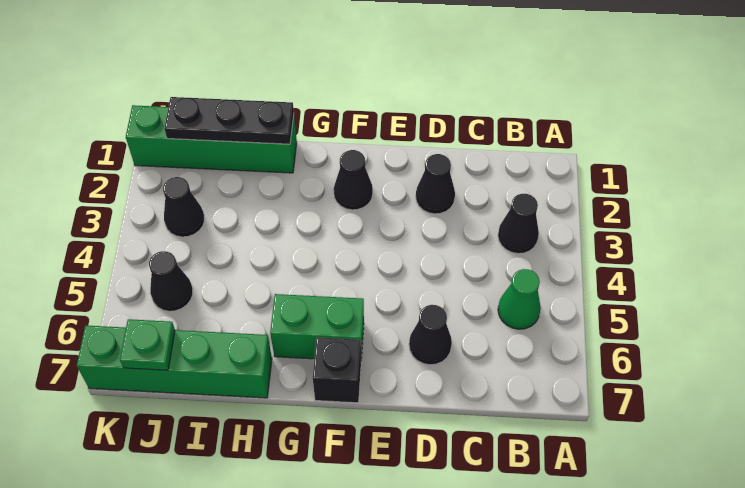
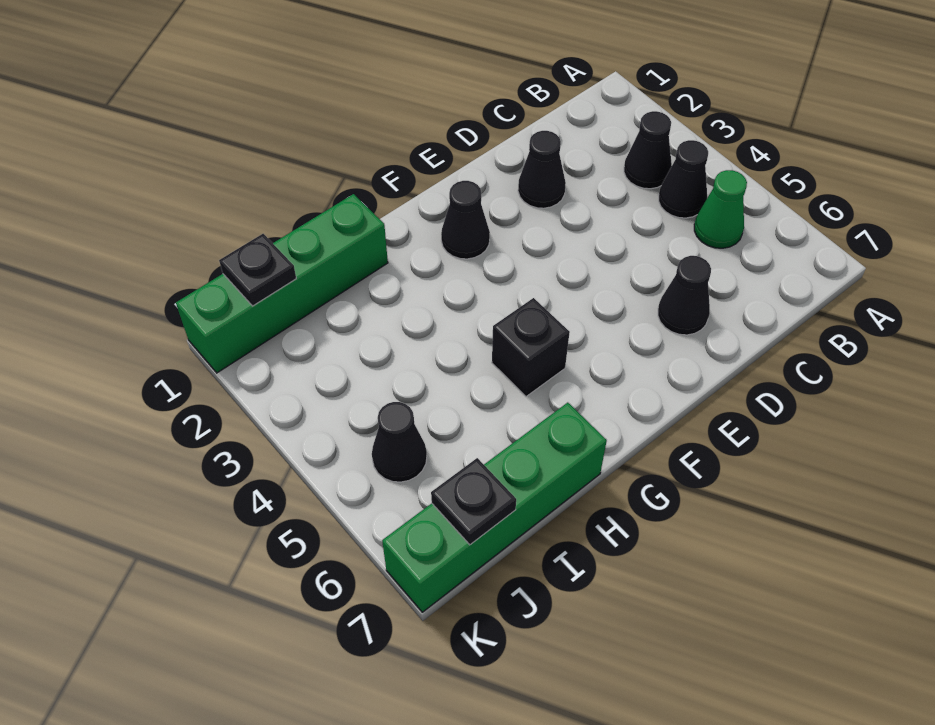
green 1x2 brick [270,294,364,359] -> none
black 1x1 brick [313,337,361,403] -> black 1x1 brick moved to [492,298,570,397]
black 1x3 plate [164,97,294,144] -> black 1x1 plate [219,234,296,306]
black 1x1 cone [163,177,204,237] -> black 1x1 cone moved to [659,140,708,218]
green 1x1 plate [120,319,175,370] -> black 1x1 plate [431,458,516,545]

